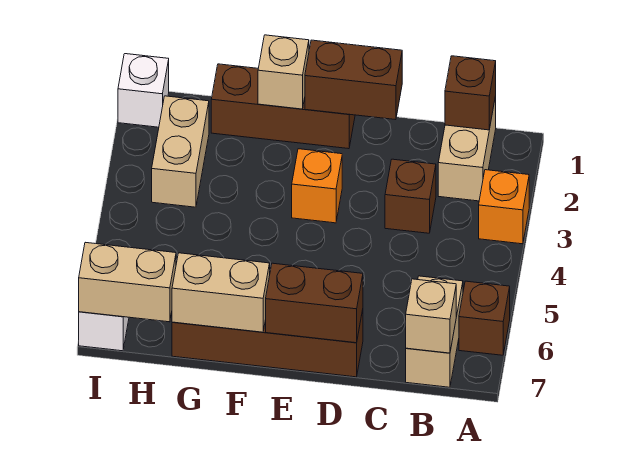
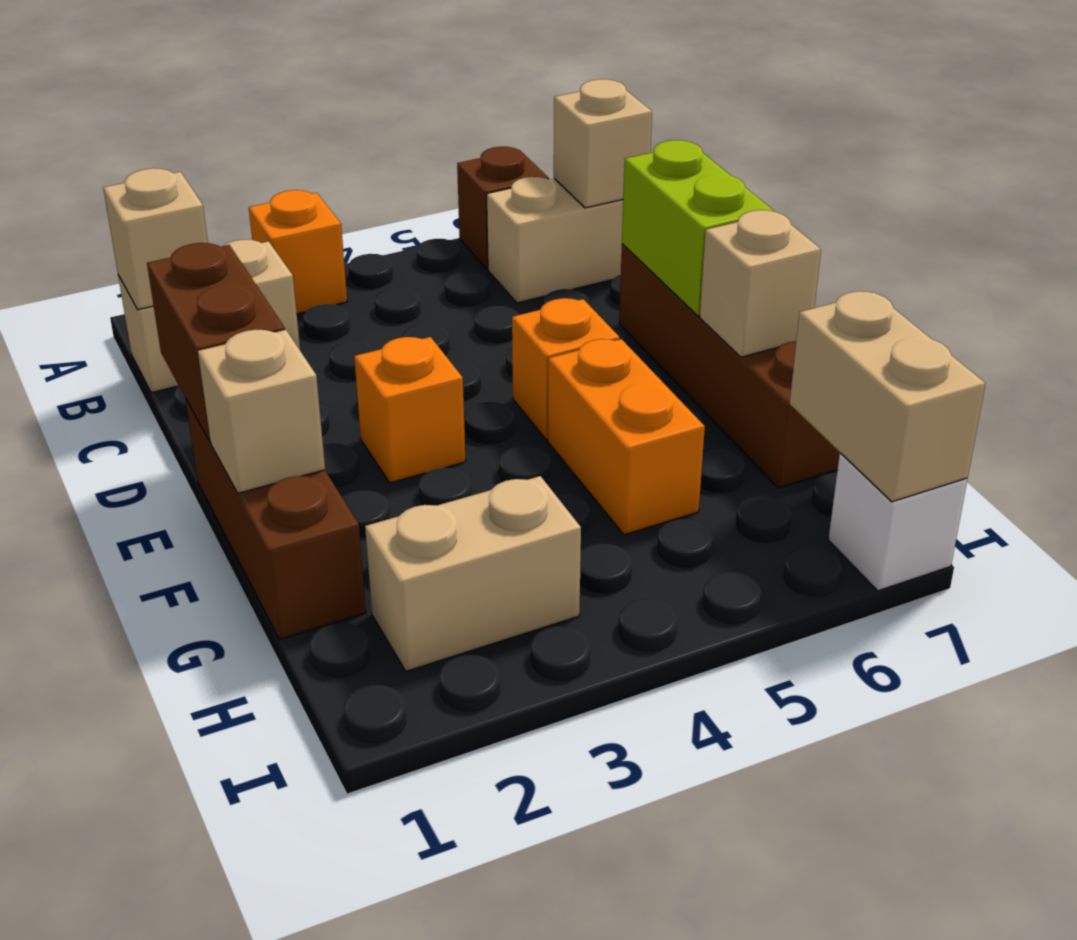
brown 1x1 brick [445,56,496,130] -> tan 1x1 brick [103,168,208,310]
brown 1x1 brick [385,159,436,233] -> none
brown 1x2 brick [266,263,363,343] -> lime 1x2 brick [622,140,774,316]
none -> orange 1x1 brick [512,298,620,440]
none -> orange 1x2 brick [548,339,705,535]
tan 1x2 brick [172,253,270,332] -> tan 1x1 brick [700,210,821,357]
white 1x1 brick [118,54,169,127] -> none

